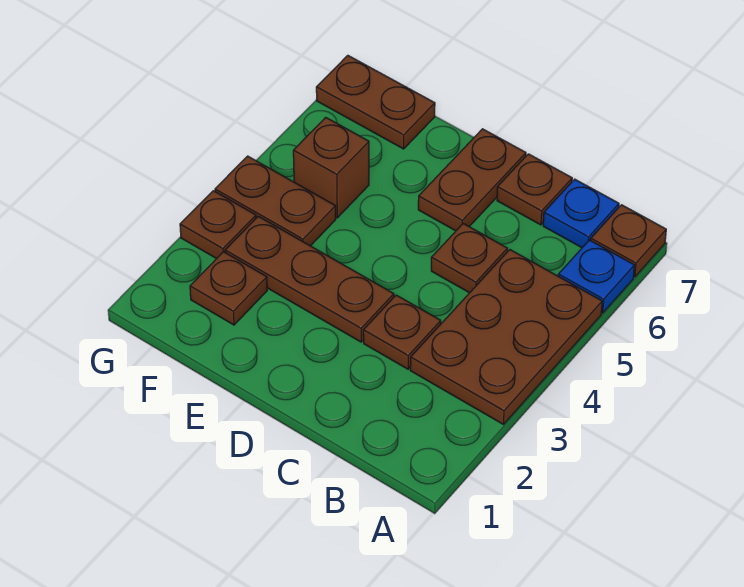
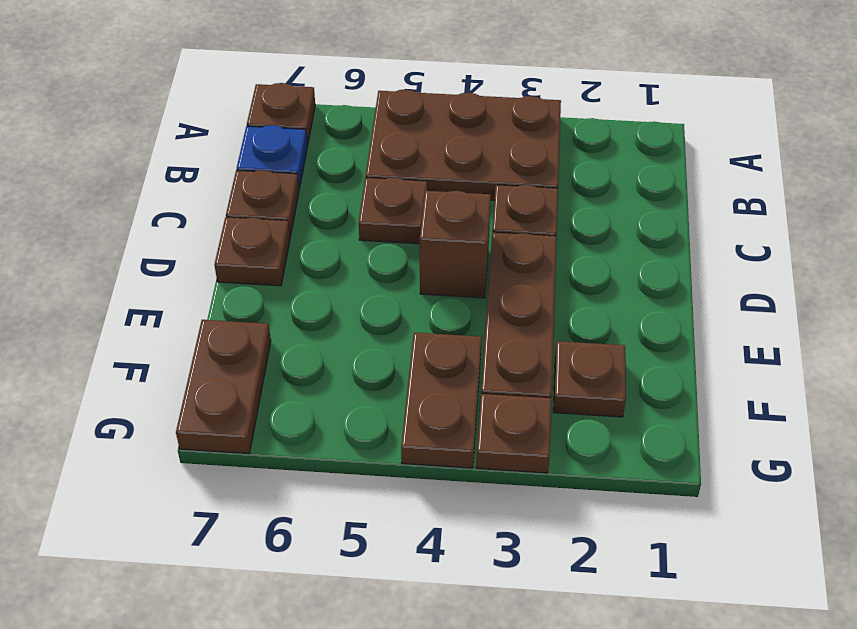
blue 1x1 plate [558,240,634,313] -> none
brown 1x2 plate [418,129,526,231] -> brown 1x1 plate [214,217,290,286]
brown 1x1 brick [293,117,369,218] -> brown 1x1 brick moved to [420,191,491,298]

